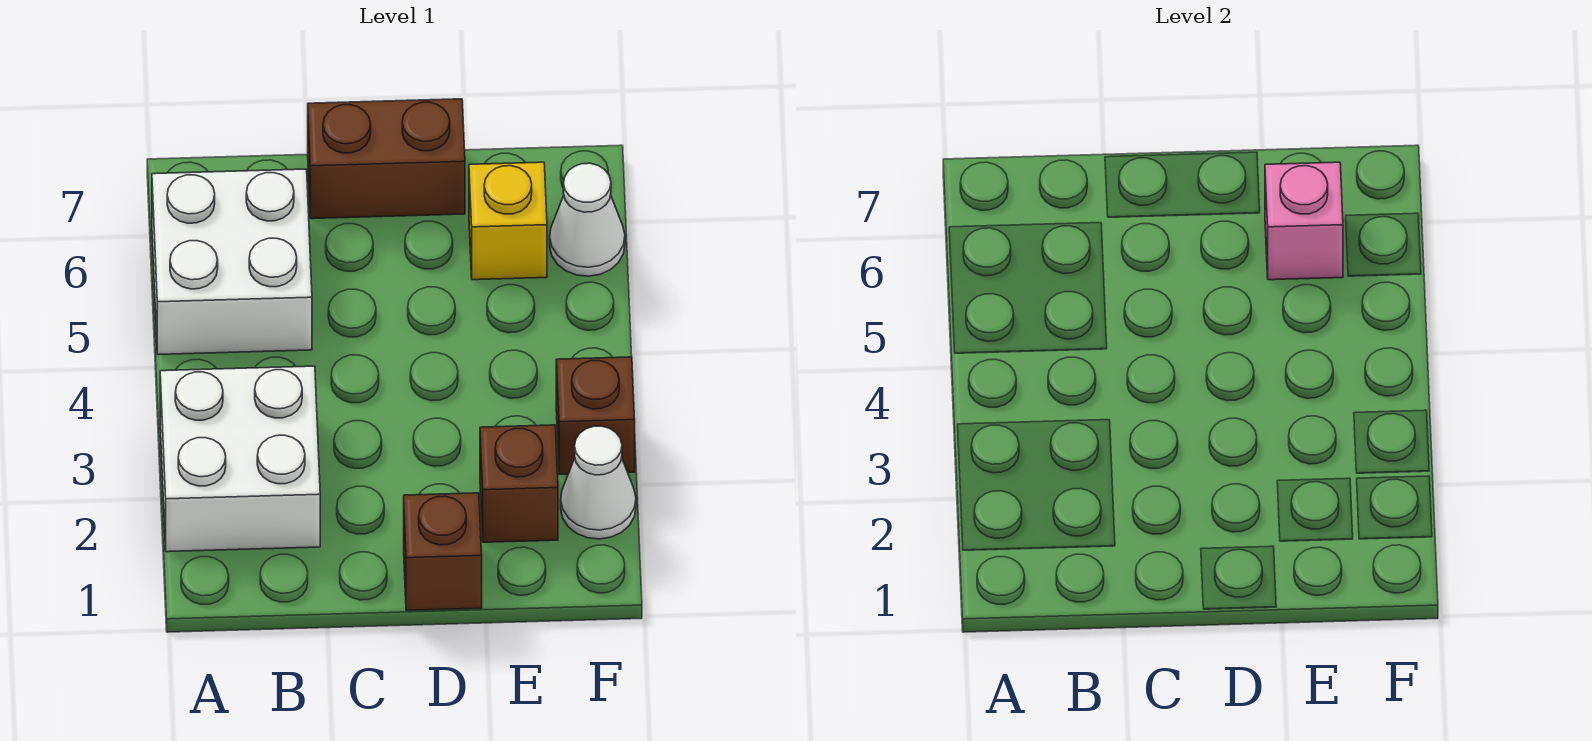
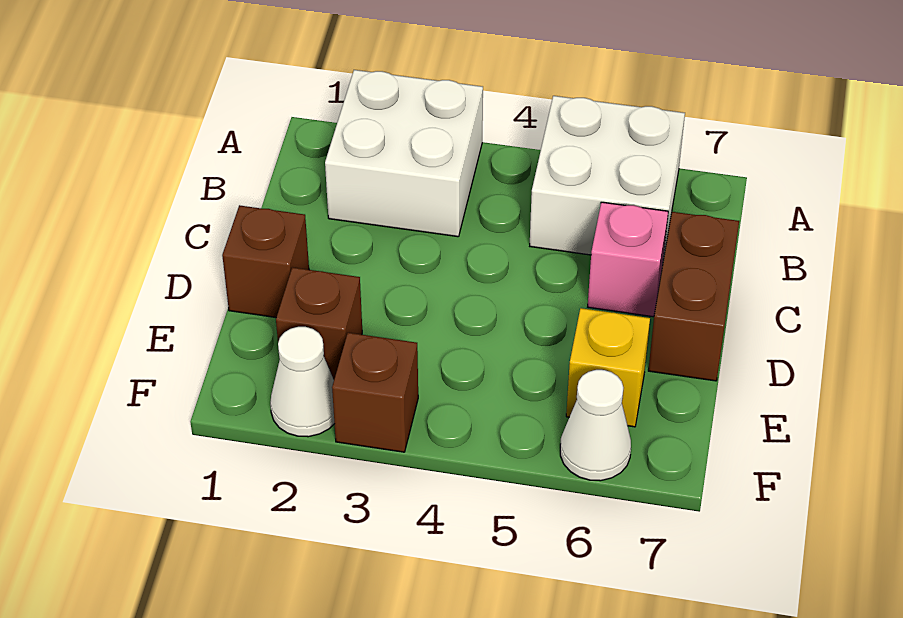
pink 1x1 brick [1265,162,1343,280] -> pink 1x1 brick moved to [588,202,668,317]

